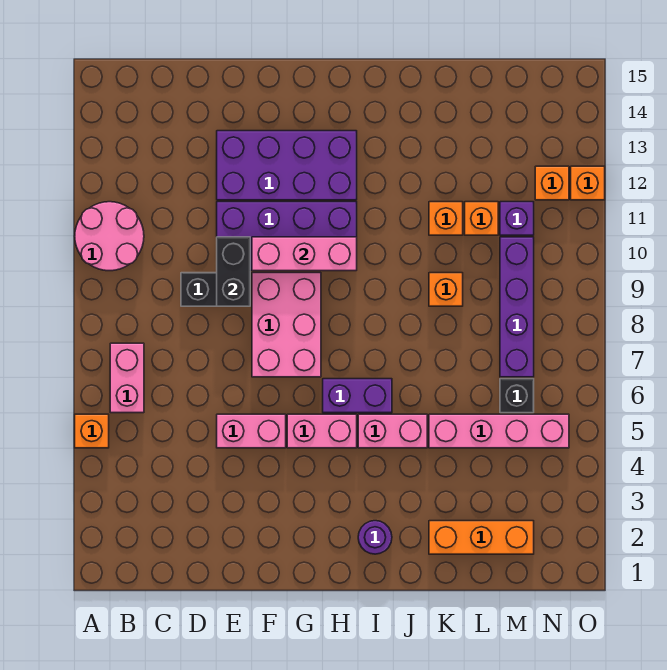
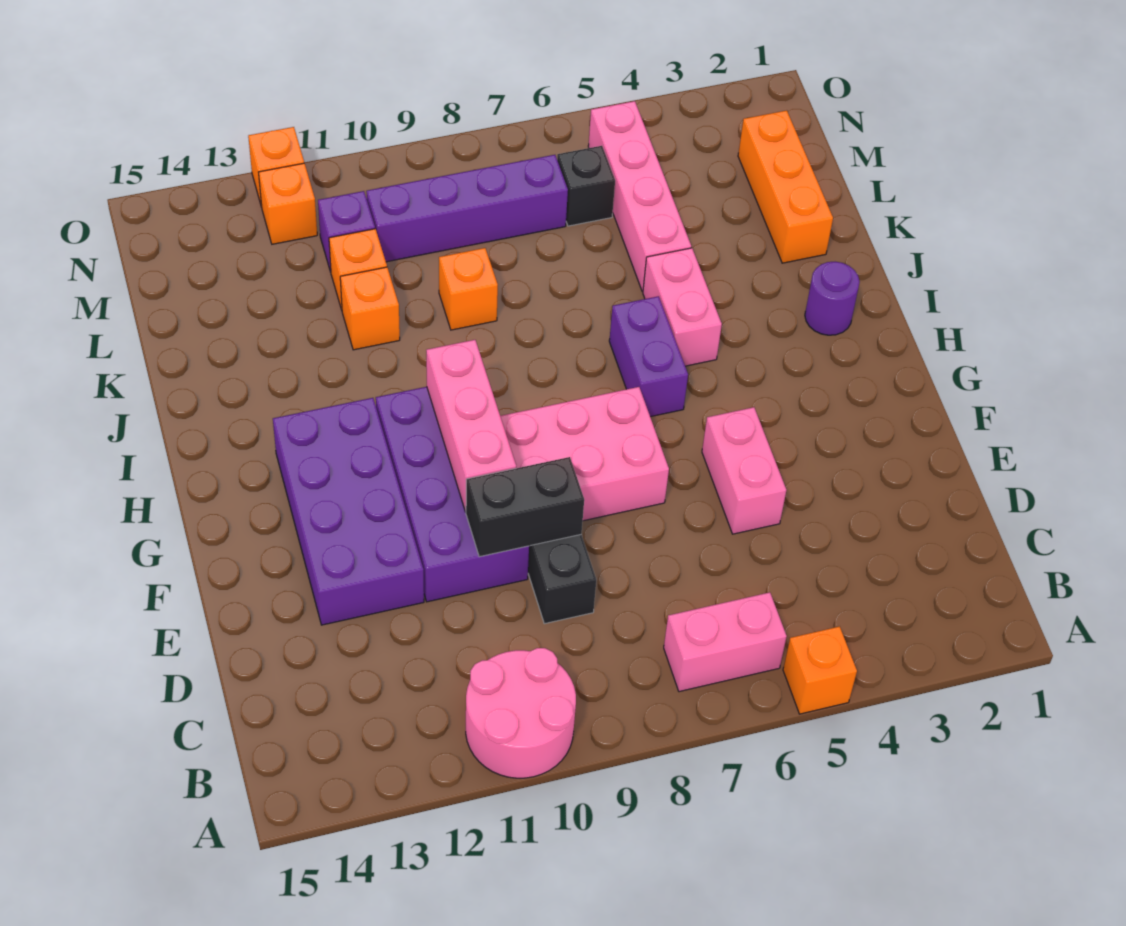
pink 1x2 brick [287,414,357,448] -> none

